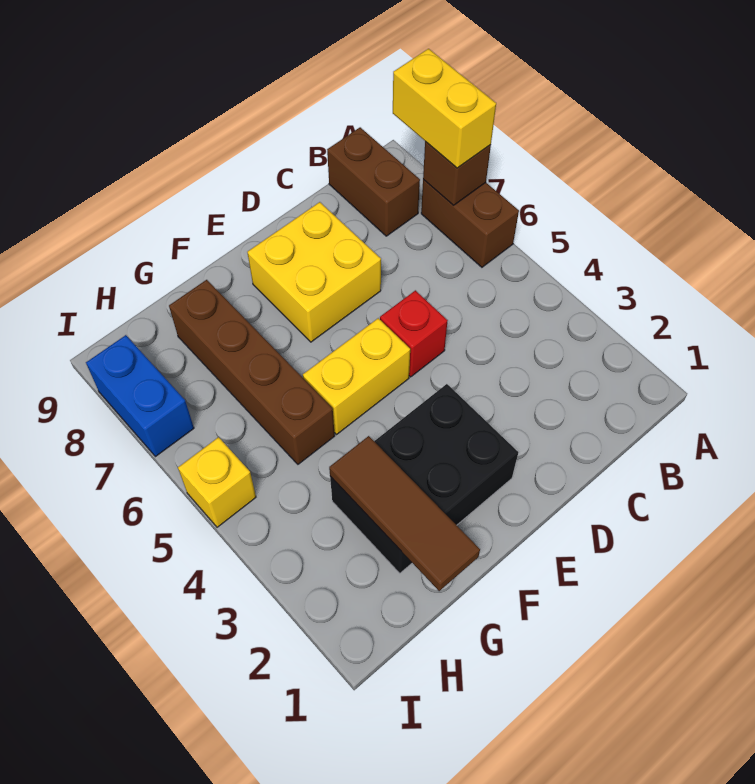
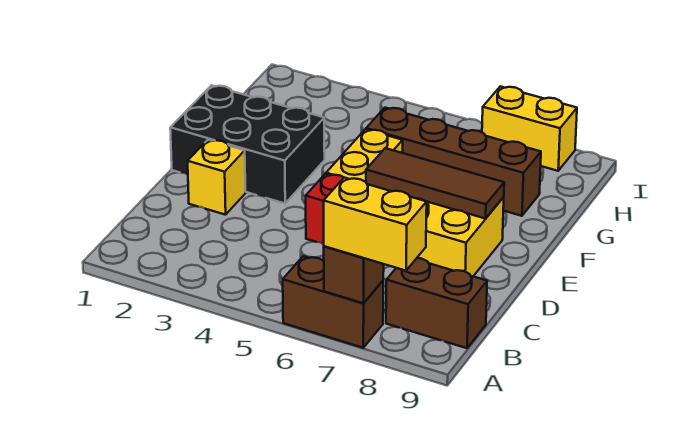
black 2x3 brick [330,384,518,573] -> black 2x3 brick turned to [170,85,325,203]
brown 1x3 tile [329,436,480,591] -> brown 1x3 tile moved to [366,148,504,219]
yellow 1x1 brick [178,437,256,527] -> yellow 1x1 brick moved to [188,140,246,215]
blue 1x2 brick [86,335,194,457] -> yellow 1x2 brick [482,86,577,171]

